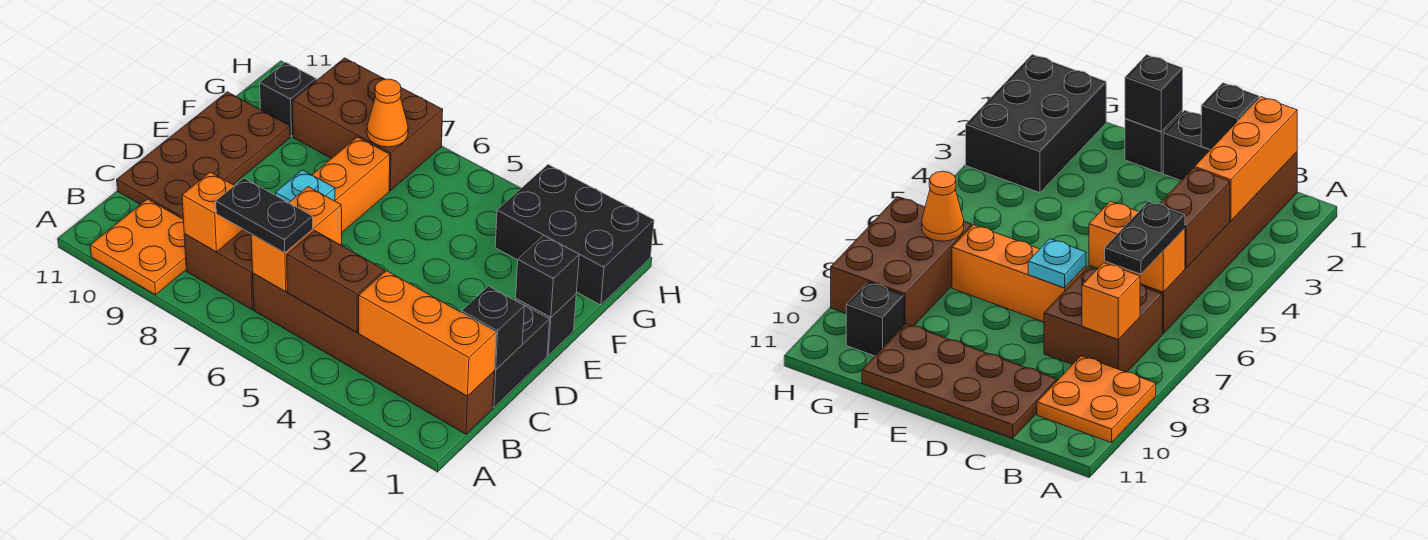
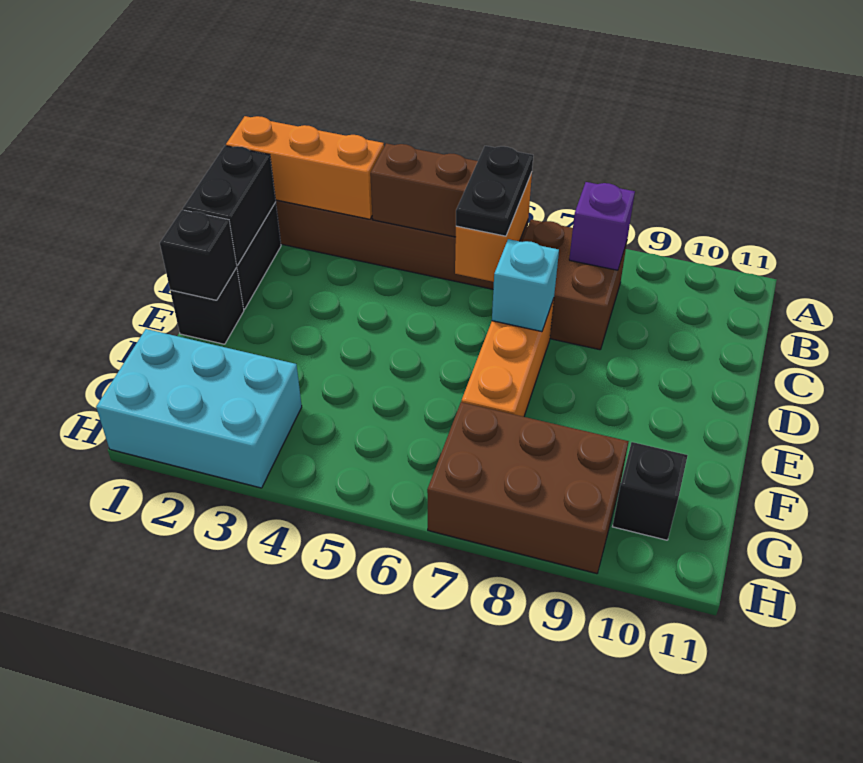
orange 2x2 plate [90,199,186,295] -> none
black 1x2 plate [216,178,313,253] -> black 1x2 plate turned to [456,146,533,236]
orange 1x1 brick [182,172,243,252] -> purple 1x1 brick [569,182,635,270]
black 1x1 brick [462,286,524,369] -> black 1x2 brick [183,146,276,265]
brown 2x4 plate [117,92,290,219] -> none
cyan 1x1 plate [276,170,335,203] -> cyan 1x1 brick [492,239,559,332]
black 2x3 brick [495,165,654,305] -> cyan 2x3 brick [96,329,302,488]
orange 1x1 cone [367,79,408,147] -> none

